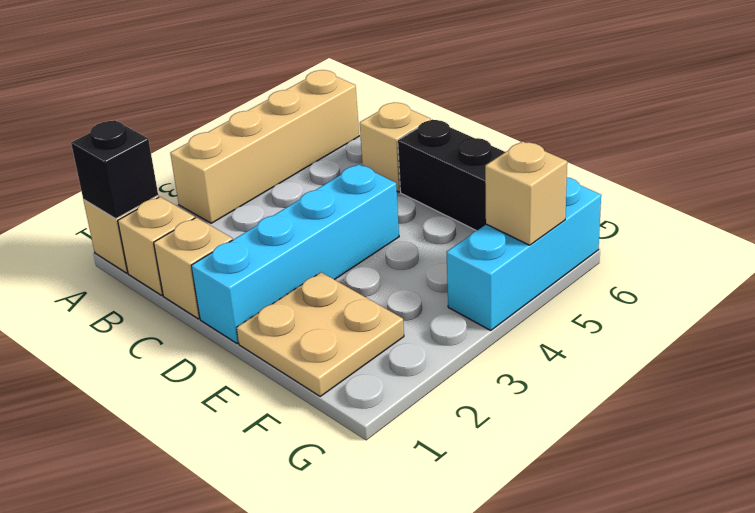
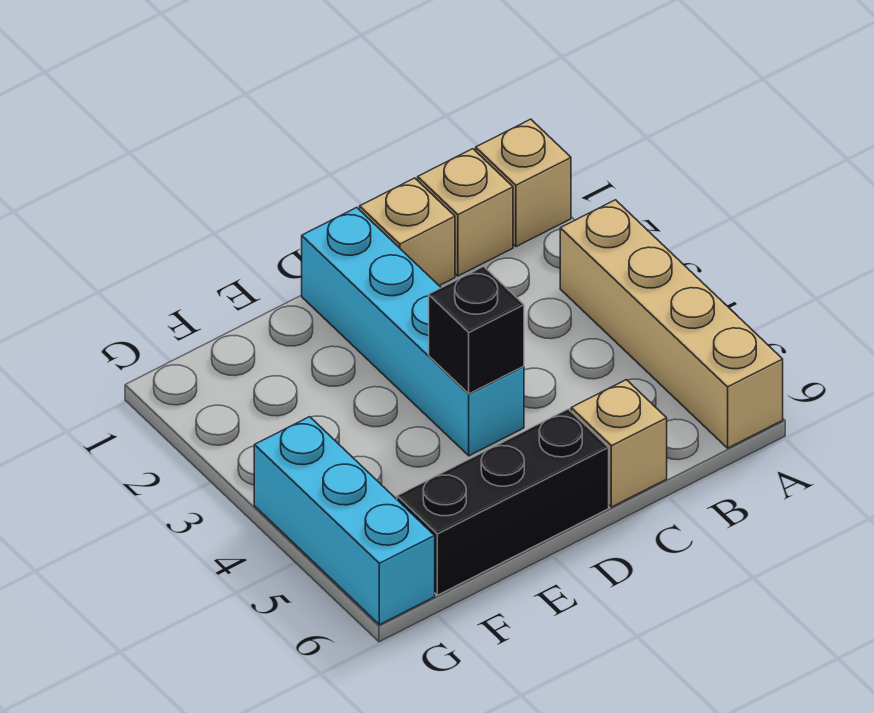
black 1x1 brick [71,120,158,219] -> black 1x1 brick moved to [429,266,524,394]
tan 2x2 plate [237,272,404,396] -> none
tan 1x1 brick [485,141,567,245] -> none

